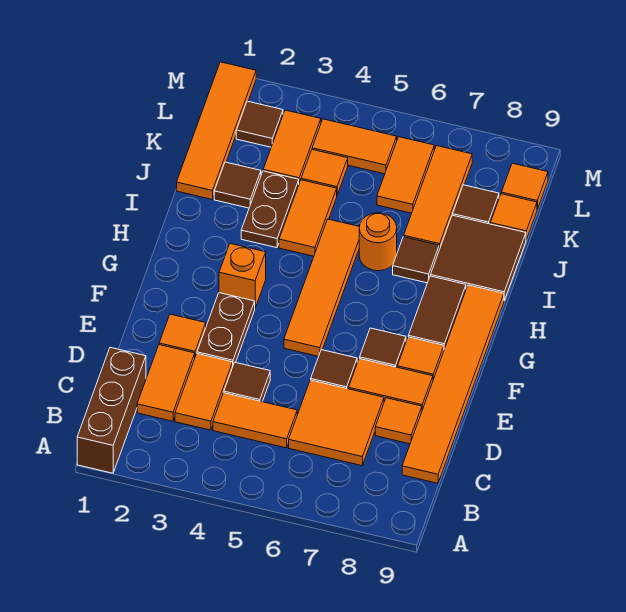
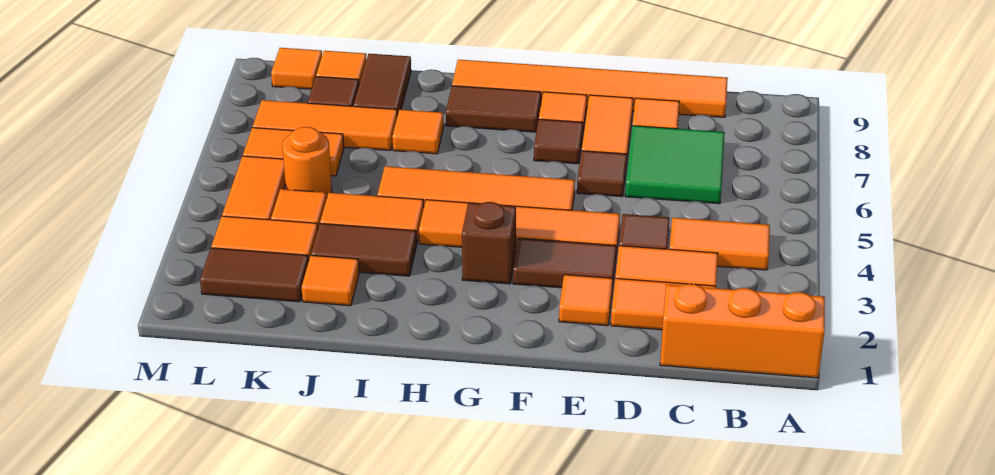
brown 1x3 brick [77,347,146,473] -> orange 1x3 brick [660,284,825,378]
orange 1x2 tile [213,393,297,448] -> orange 1x2 tile turned to [670,218,770,270]
orange 2x2 tile [289,380,384,466] -> green 2x2 tile [625,126,725,204]
brown 1x2 plate [197,293,255,365] -> brown 1x2 tile [513,238,616,289]
orange 1x1 brick [219,244,266,307] -> brown 1x1 brick [462,202,516,284]
brown 1x2 plate [241,171,299,248] -> brown 1x2 tile [311,223,417,276]
orange 1x1 round brick [359,213,397,271] -> orange 1x1 round brick moved to [282,127,332,197]
brown 1x1 tile [393,237,439,283] -> orange 1x1 tile [392,110,444,154]
brown 2x2 tile [431,215,526,300] -> brown 1x2 tile [354,54,411,116]
orange 1x4 tile [177,62,256,199] -> orange 1x4 tile moved to [419,200,620,254]
brown 1x1 tile [214,162,261,208] -> orange 1x1 tile [302,255,359,306]
brown 1x1 tile [236,101,283,147] -> brown 1x2 tile [200,248,309,302]

